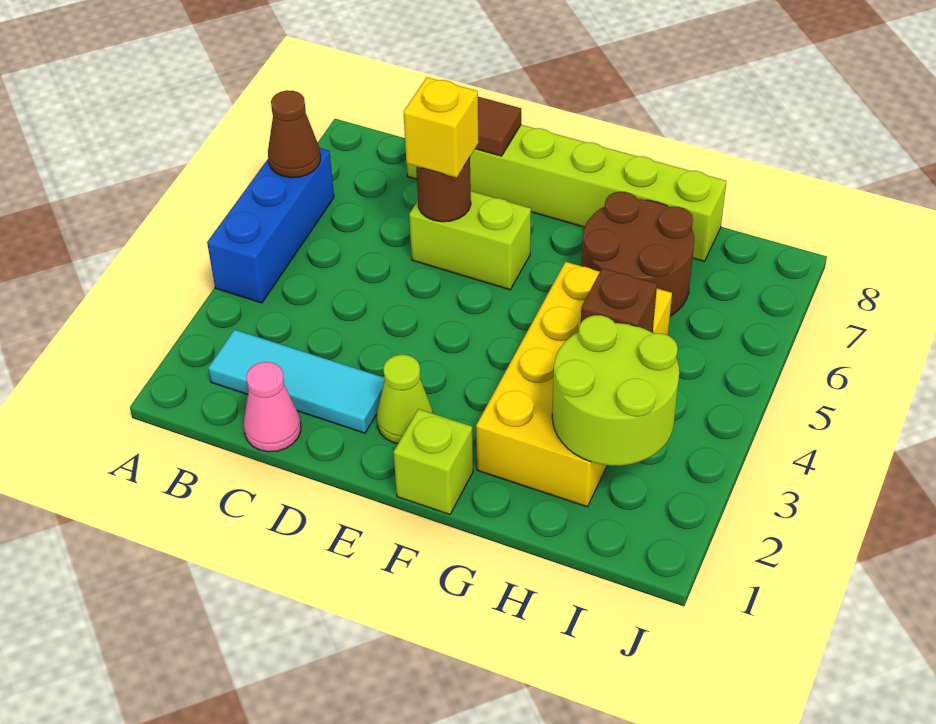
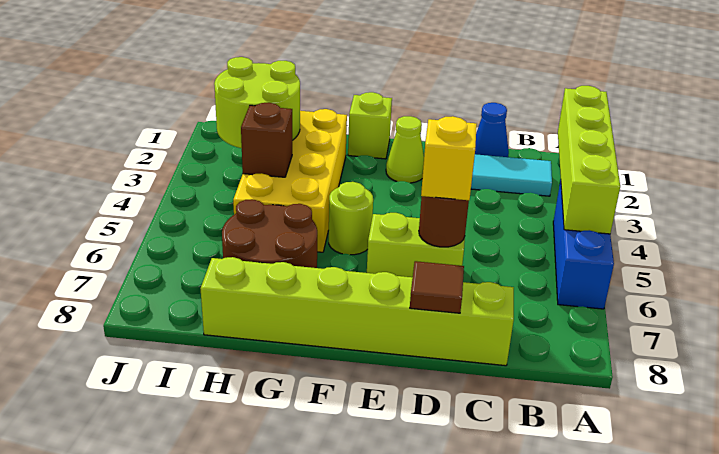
none -> lime 1x4 brick [558,86,620,234]
brown 1x1 cone [268,90,320,178] -> none
pink 1x1 cone [244,362,301,452] -> blue 1x1 cone [475,103,509,157]
none -> lime 1x1 round brick [329,182,373,255]

